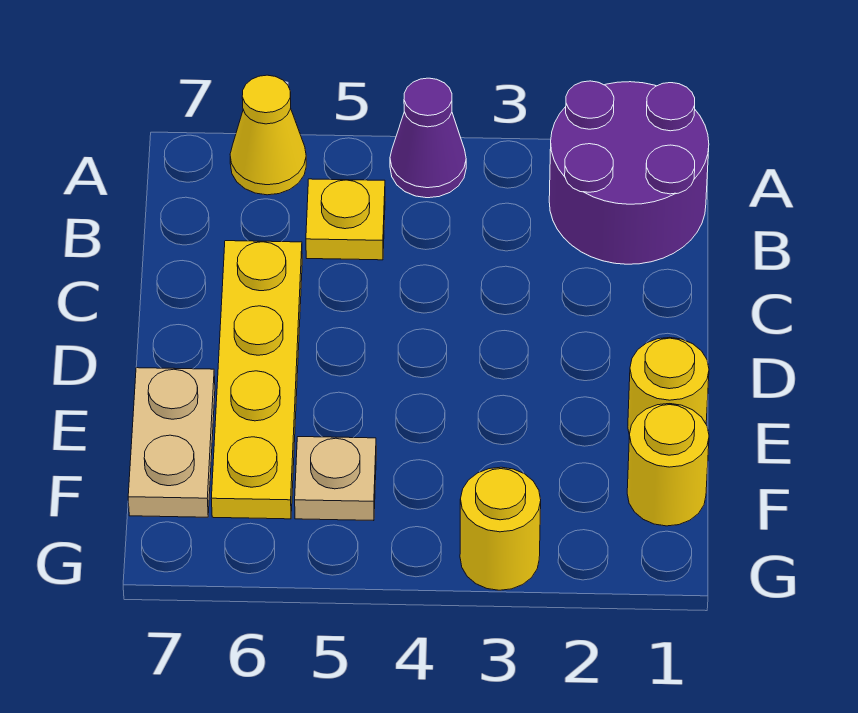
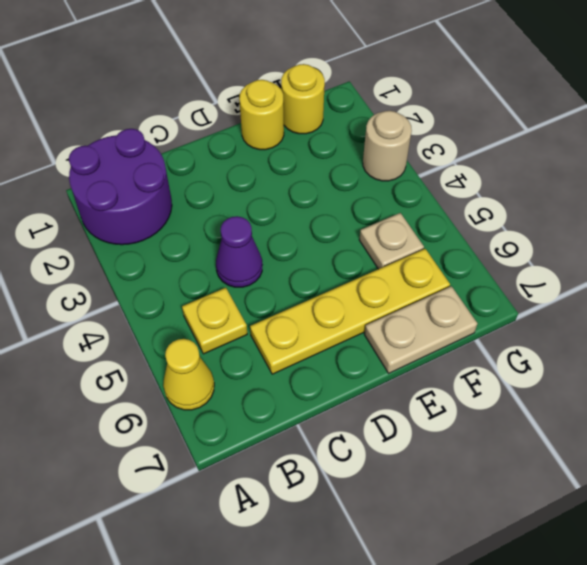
purple 1x1 cone [390,78,466,198] -> purple 1x1 cone moved to [216,216,262,287]
yellow 1x1 round brick [460,467,541,590] -> tan 1x1 round brick [363,111,412,181]

